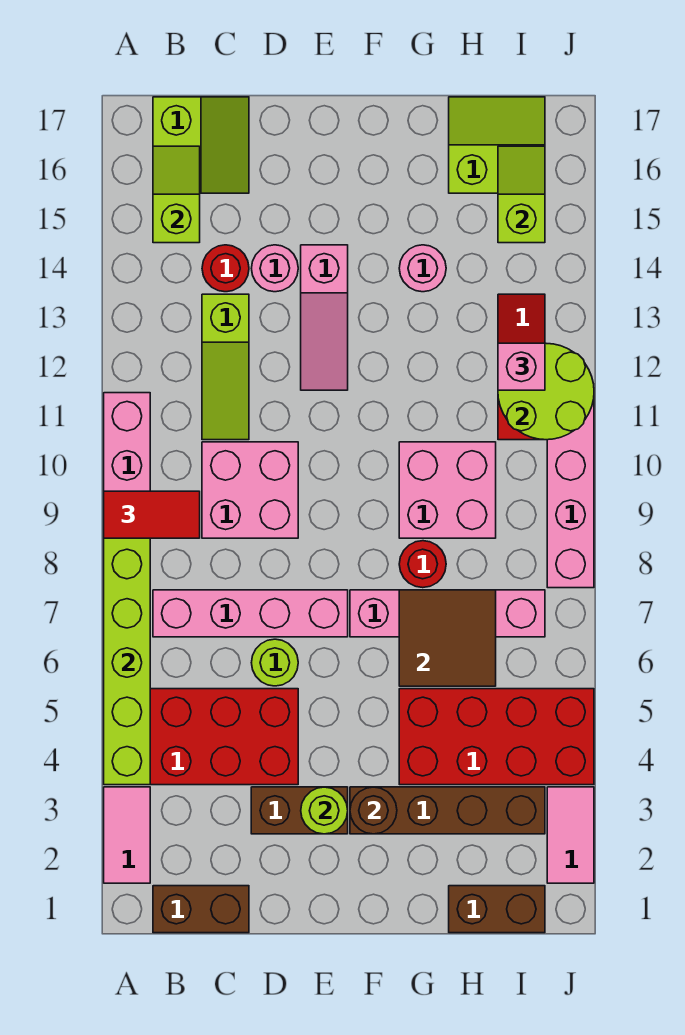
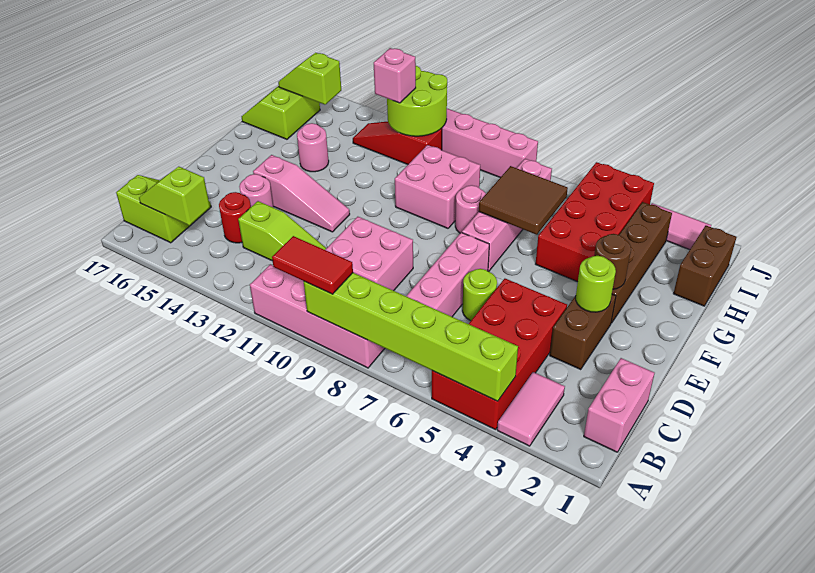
pink 1x2 tile [104,787,150,883] -> pink 1x2 tile turned to [497,372,565,446]
red 1x2 tile [104,491,200,538] -> red 1x2 tile turned to [272,236,353,294]
brown 1x2 brick [153,886,249,933] -> pink 1x2 brick [584,358,654,452]
red 1x1 round brick [399,541,446,588] -> pink 1x1 round brick [455,185,486,233]

